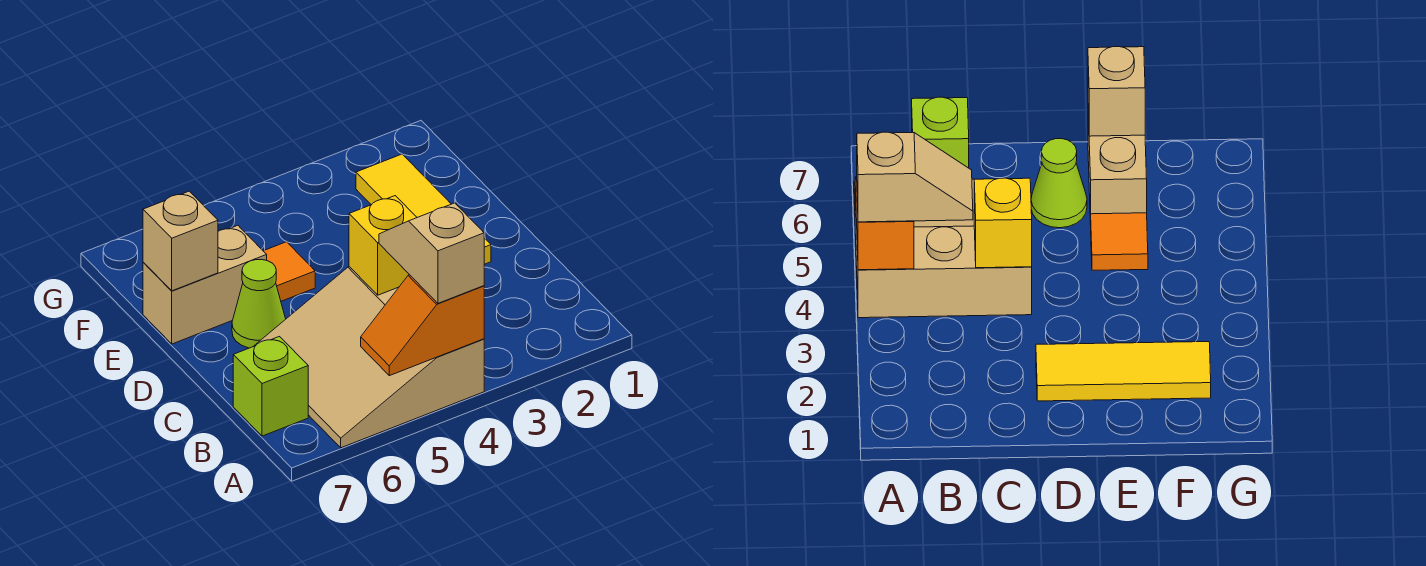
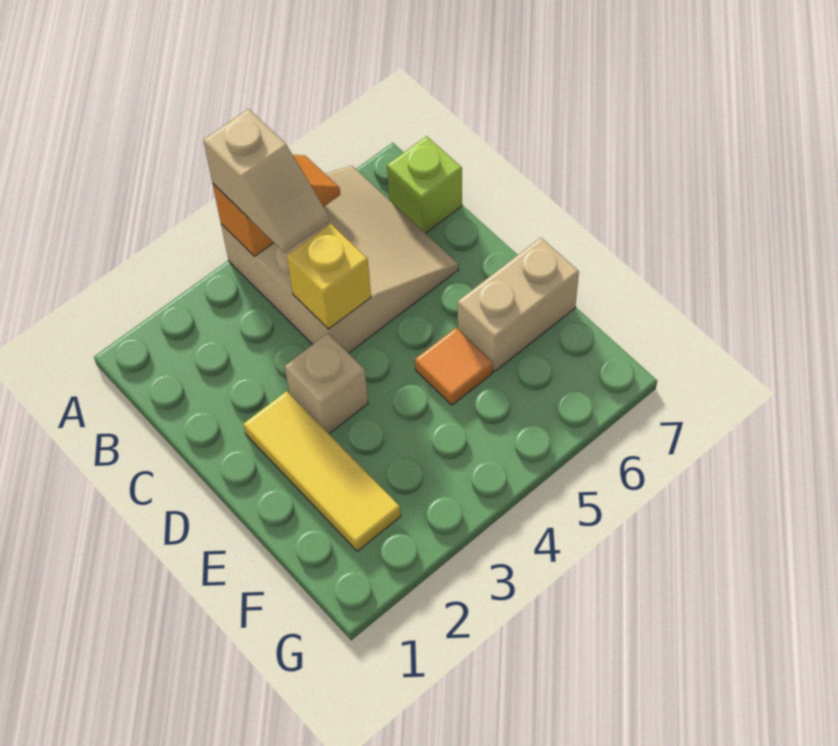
lime 1x1 cone [232,260,285,348] -> none
tan 1x1 brick [143,191,218,291] -> tan 1x1 brick moved to [285,333,368,434]

